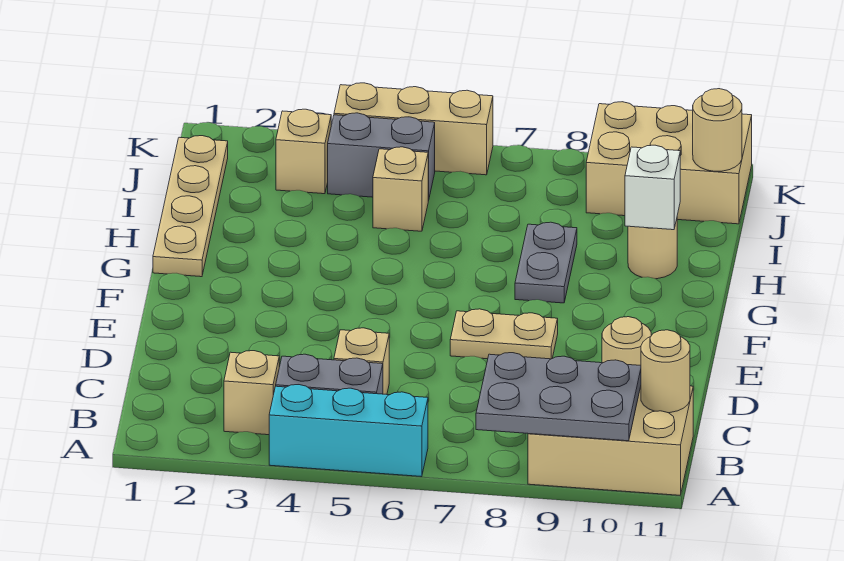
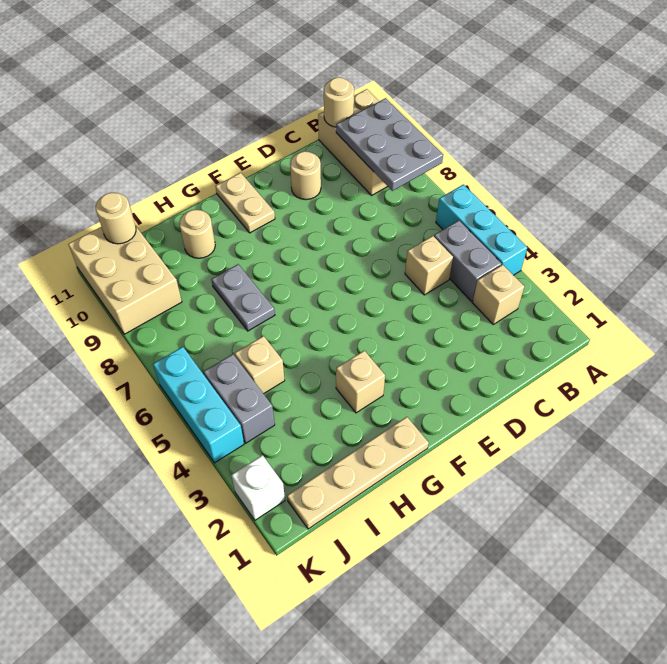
tan 1x2 plate [450,309,558,359] -> tan 1x2 plate moved to [216,173,275,233]
grey 1x2 plate [515,222,577,303] -> grey 1x2 plate turned to [211,264,275,331]
white 1x1 brick [625,145,680,230] -> white 1x1 brick moved to [232,455,285,520]
tan 1x1 brick [276,109,331,194] -> tan 1x1 brick moved to [336,351,385,413]
tan 1x3 brick [334,83,493,175] -> cyan 1x3 brick [153,347,244,463]

